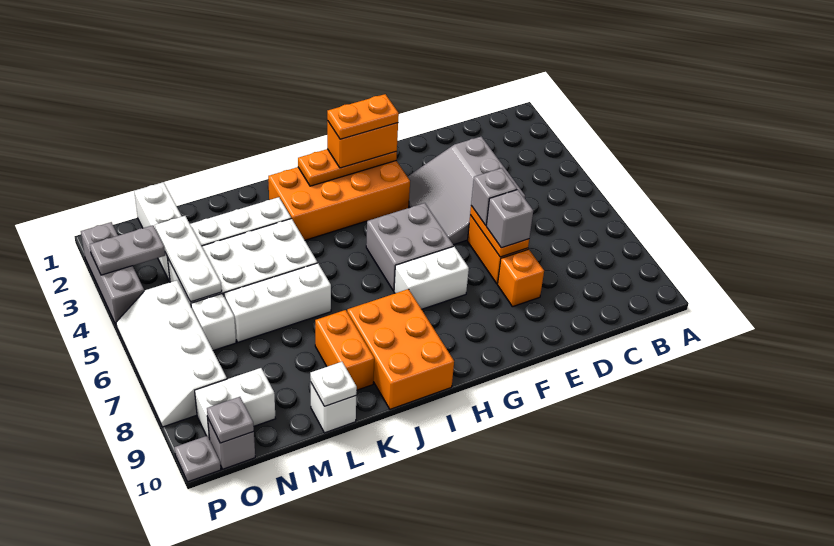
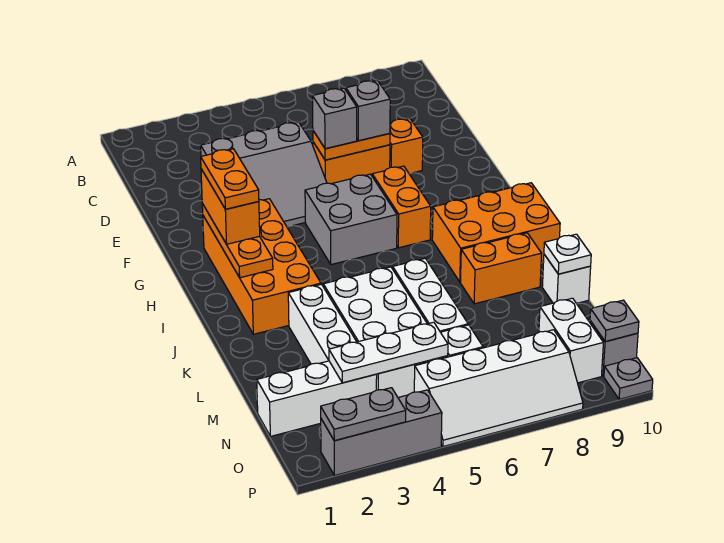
white 1x2 brick [394,246,469,309] -> orange 1x2 brick [372,166,431,248]
grey 1x2 plate [90,225,165,275] -> grey 1x2 plate turned to [321,388,406,441]

